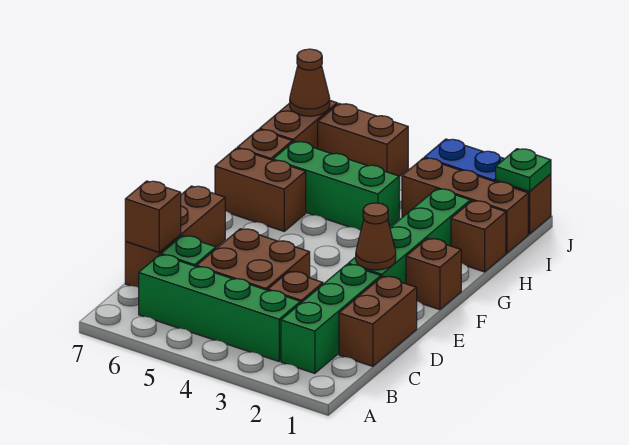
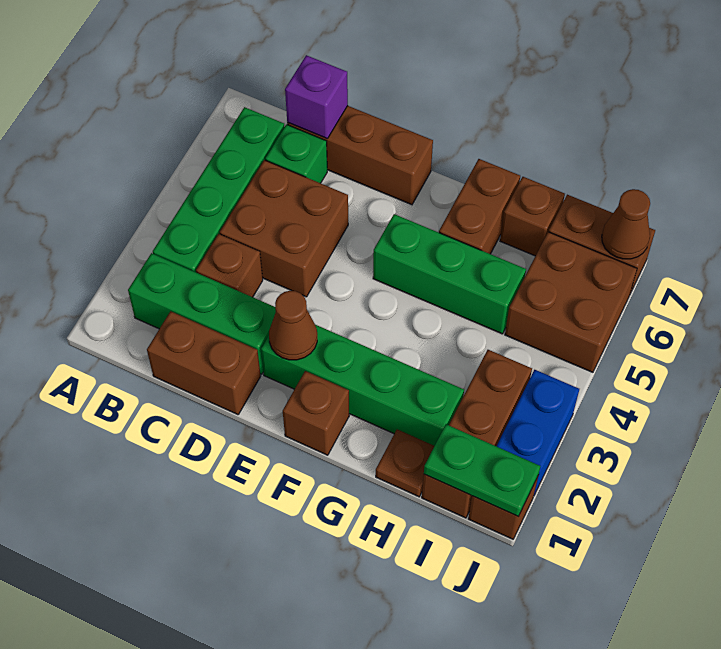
brown 1x1 brick [125,181,181,252] -> purple 1x1 brick [285,55,348,139]
brown 1x1 brick [451,201,506,272] -> brown 1x1 plate [376,429,434,497]
green 1x3 brick [273,141,399,231] -> green 1x3 brick turned to [373,214,526,334]
green 1x1 plate [496,149,551,191] -> green 1x2 plate [424,424,540,516]
brown 1x2 brick [318,104,408,176] -> brown 2x2 brick [505,232,637,372]

